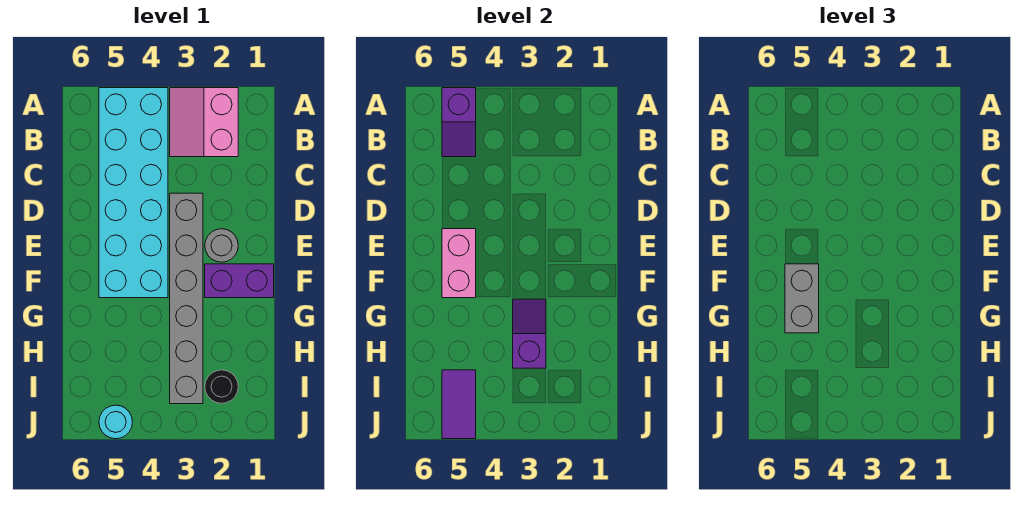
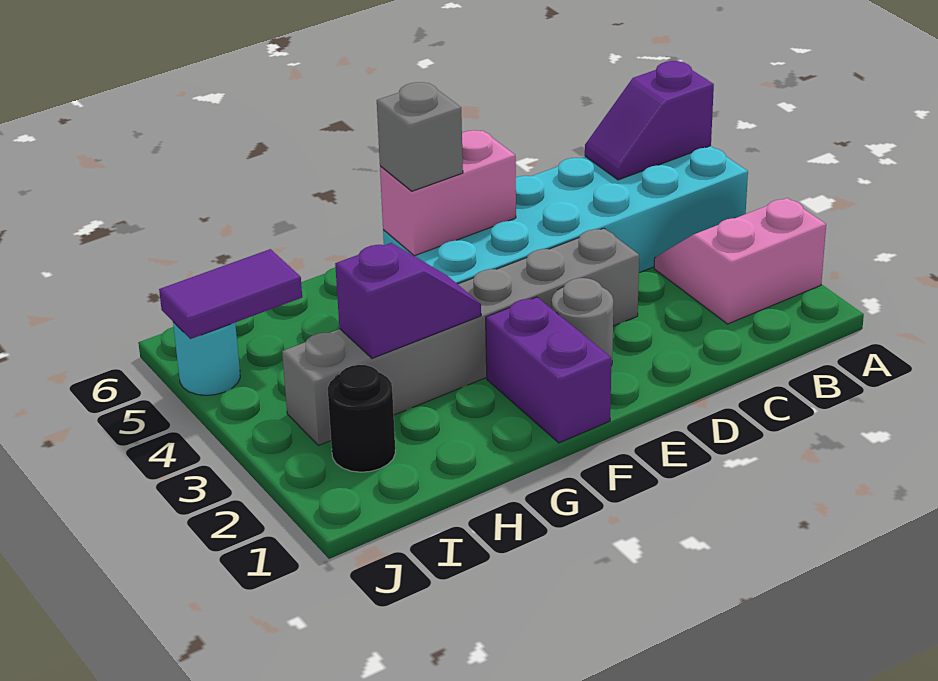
grey 1x2 brick [785,264,819,333] -> grey 1x1 brick [377,82,463,191]

